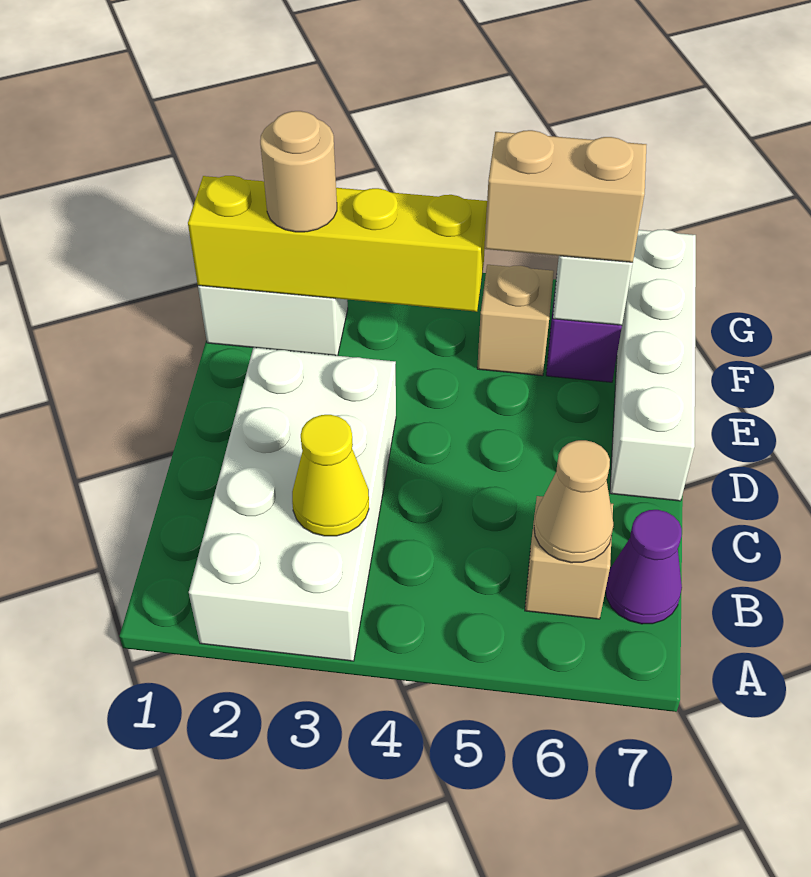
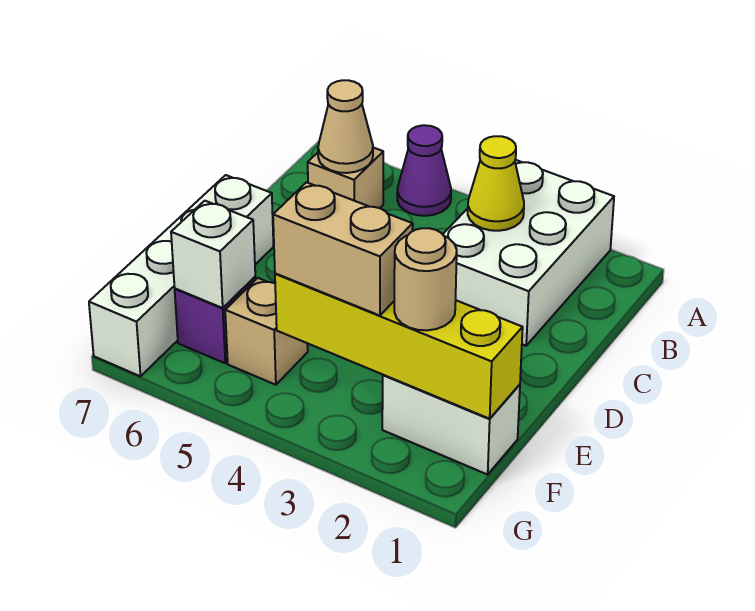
white 2x4 brick [188,348,396,661] -> white 2x3 brick [443,160,614,346]
purple 1x1 cone [605,510,682,624] -> purple 1x1 cone moved to [397,125,451,216]
tan 1x2 brick [484,130,646,262] -> tan 1x2 brick moved to [273,182,413,316]

